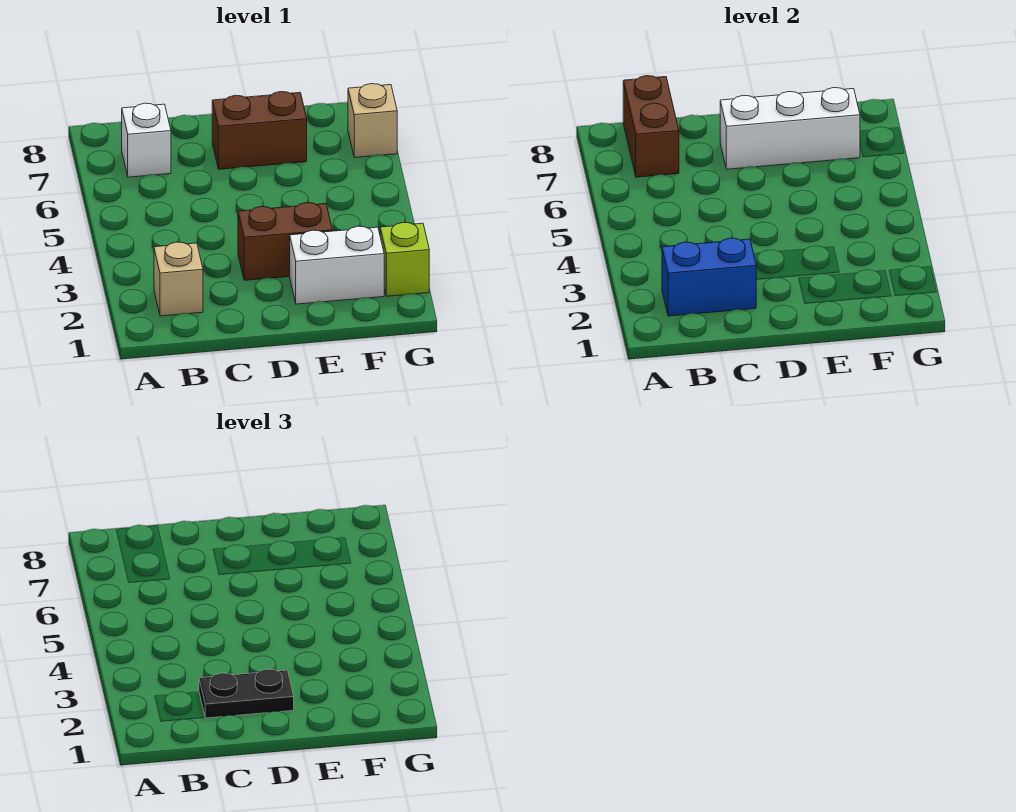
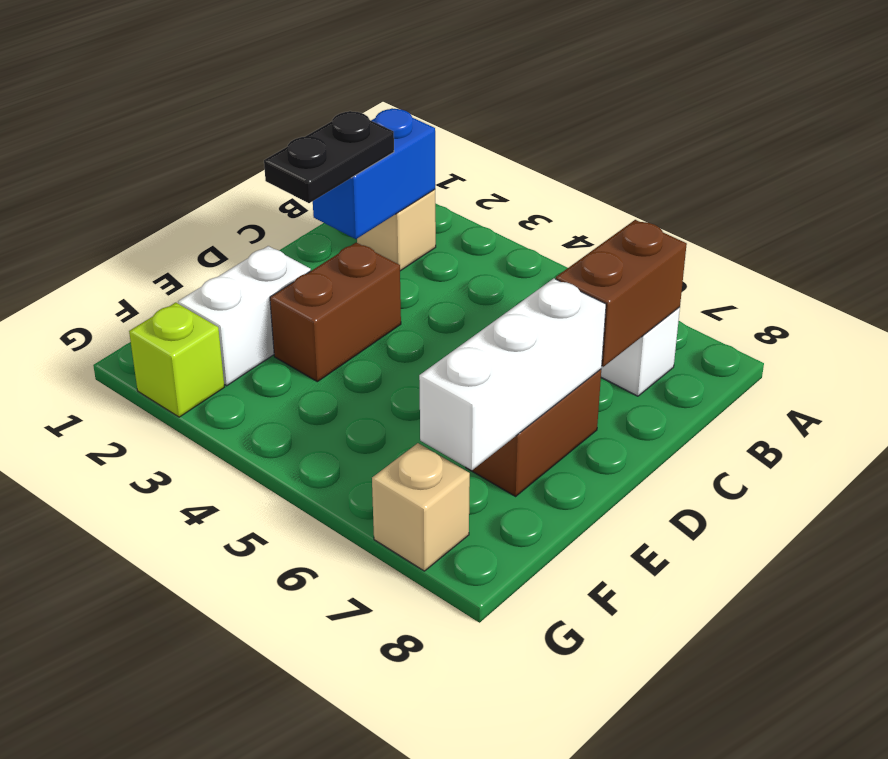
brown 1x2 brick [623,76,679,177] -> brown 1x2 brick turned to [556,220,687,367]

